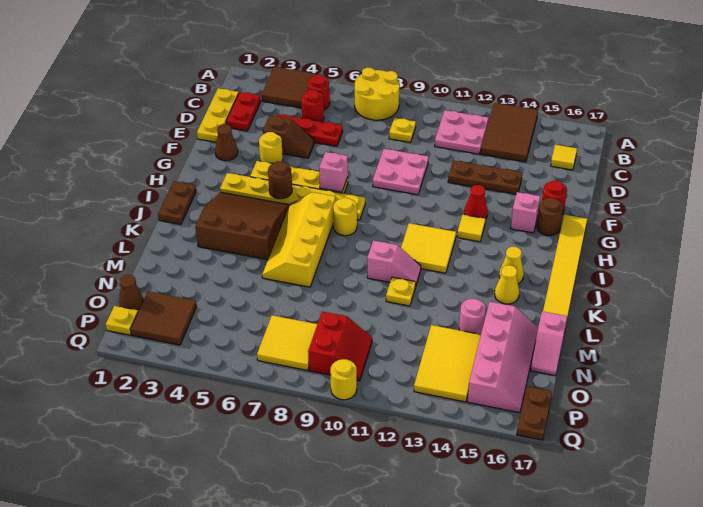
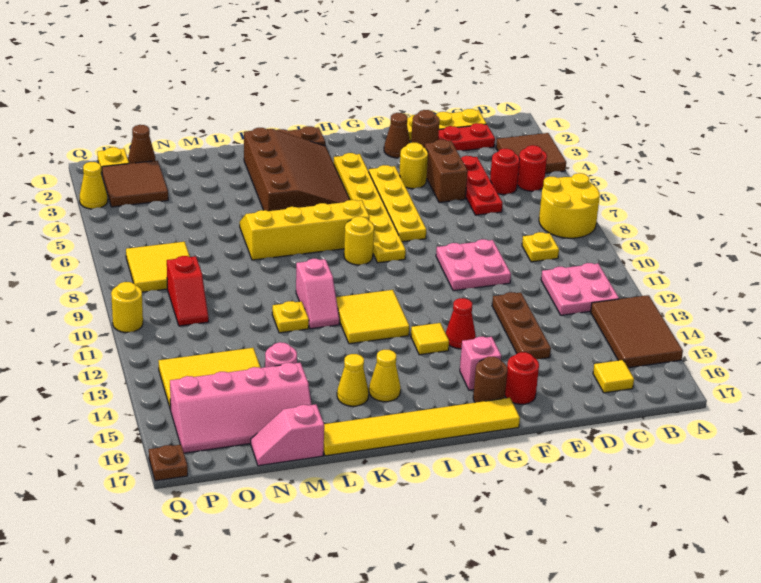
brown 2x3 tile [481,103,538,162] -> brown 2x3 tile turned to [591,295,683,368]
brown 1x2 slope [263,115,314,158] -> brown 1x2 brick [425,139,468,203]
pink 1x1 brick [319,152,348,192] -> none
brown 1x1 round brick [268,161,292,199] -> brown 1x1 round brick moved to [411,110,439,148]
brown 3x3 slope [196,192,289,260] -> brown 3x4 slope [244,128,350,211]
red 2x2 slope [308,311,372,381] -> red 1x2 slope [167,256,209,326]
brown 1x2 plate [517,386,552,440] -> brown 1x1 plate [149,445,188,481]
none -> yellow 1x1 cone [80,162,108,209]

